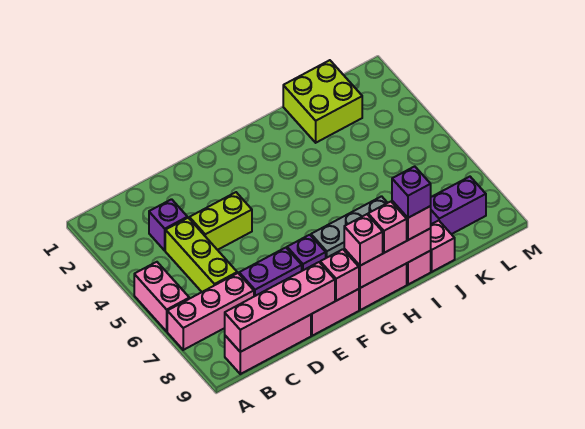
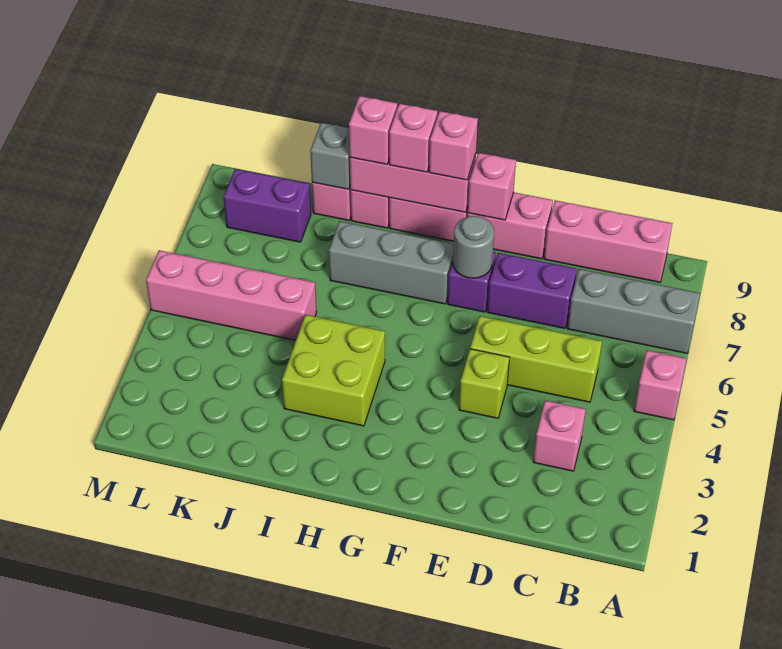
pink 1x2 brick [134,262,189,331] -> pink 1x1 brick [634,350,687,420]
pink 1x3 brick [167,273,254,350] -> grey 1x3 brick [567,269,700,353]
pink 1x4 brick [225,262,335,352] -> pink 1x4 brick moved to [146,250,317,340]
purple 1x1 brick [149,199,187,251] -> pink 1x1 brick [533,400,586,471]
lime 1x3 brick [165,218,237,292] -> lime 1x3 brick turned to [470,316,602,402]
lime 1x2 brick [189,192,252,250] -> lime 1x1 brick [459,349,510,418]
none -> grey 1x1 round brick [453,216,494,278]
purple 1x1 brick [392,166,431,218] -> none
lime 2x2 brick [283,60,362,143] -> lime 2x2 brick moved to [282,315,385,426]
none -> grey 1x1 brick [310,123,350,189]

